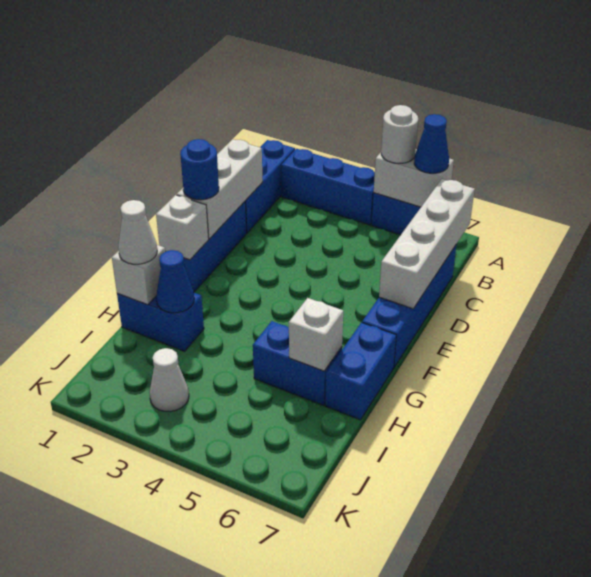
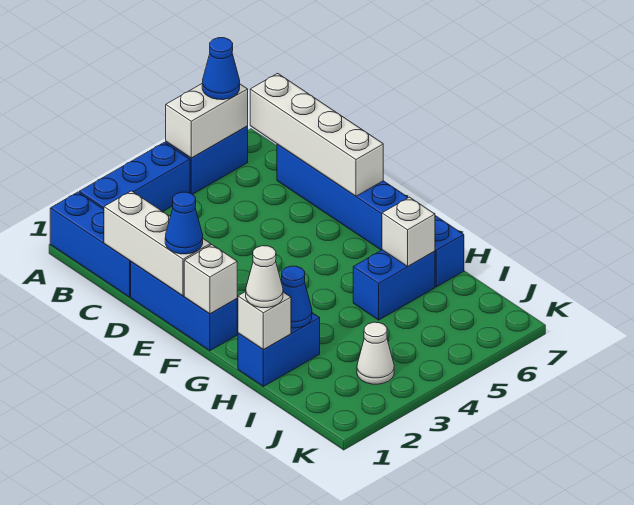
white 1x1 round brick [381,105,418,163] -> none
blue 1x1 round brick [180,139,219,200] -> blue 1x1 cone [165,192,203,254]

